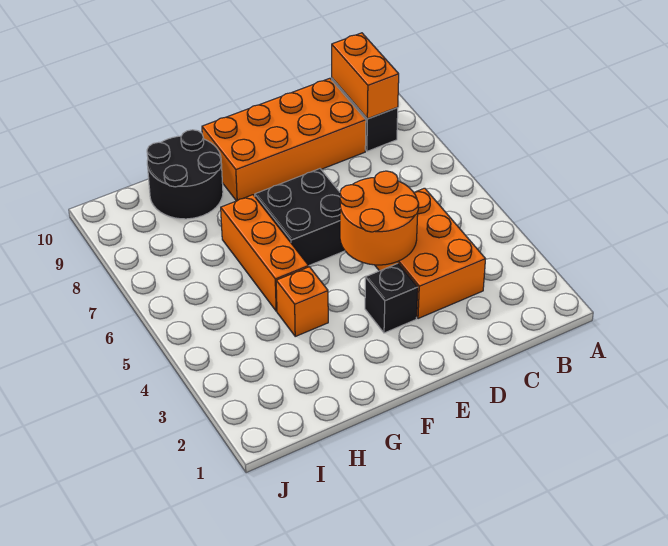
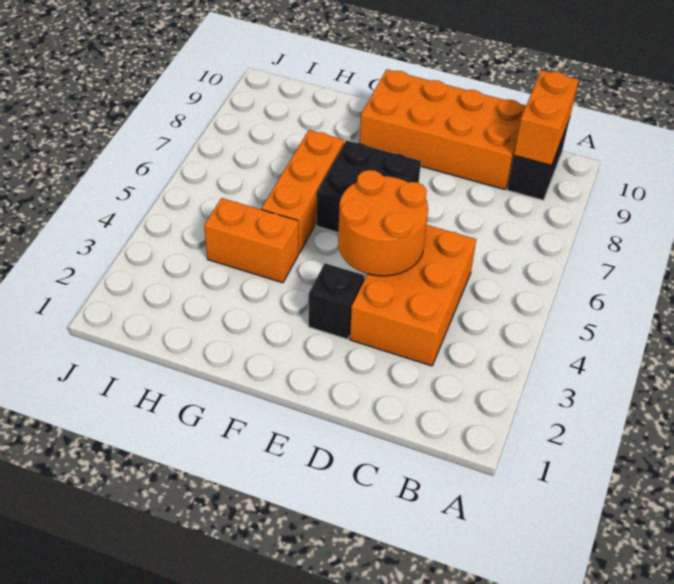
orange 1x1 brick [276,267,328,336] -> orange 1x2 brick [204,198,299,283]
black 2x2 round brick [147,130,223,219] -> none

